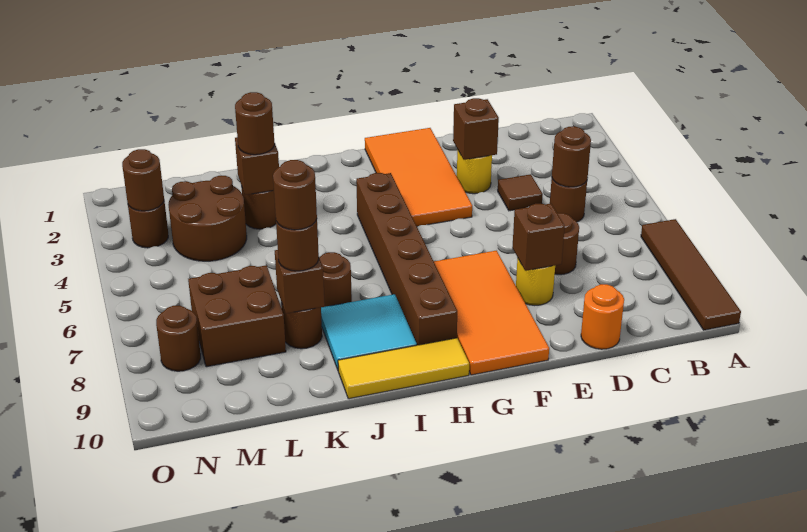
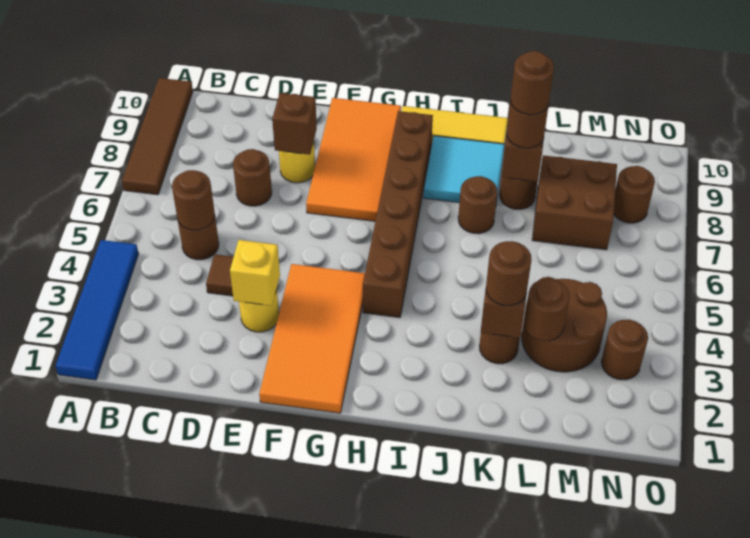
none -> blue 1x4 tile [56,240,139,380]
orange 1x1 round brick [581,284,624,349] -> none
brown 1x1 brick [453,98,499,160] -> yellow 1x1 brick [230,240,280,306]
brown 1x1 round brick [122,149,164,211] -> brown 1x1 round brick moved to [524,279,570,341]

